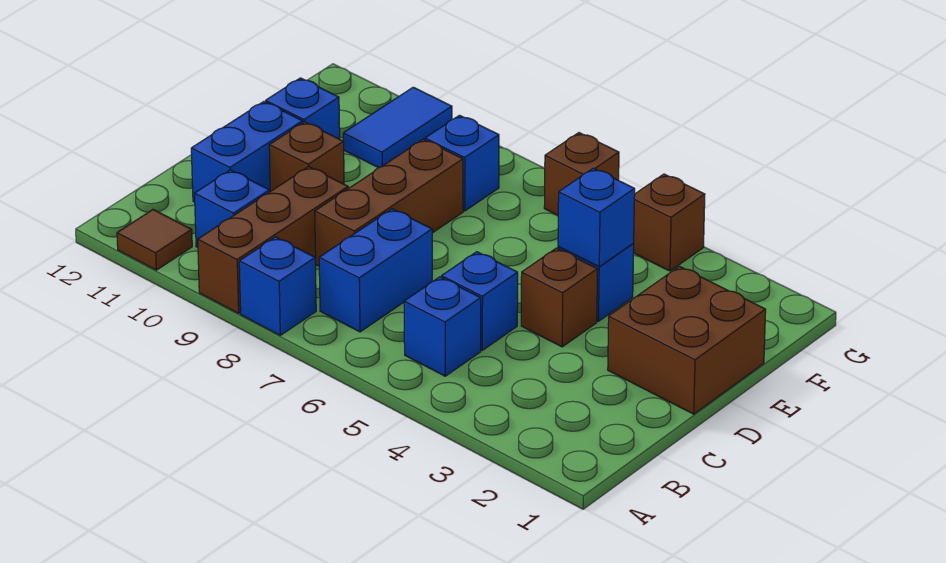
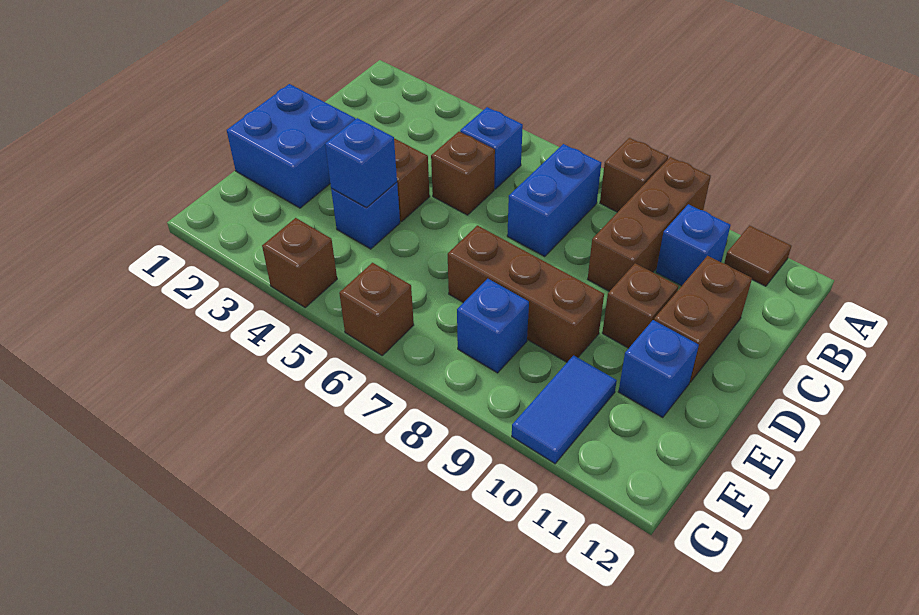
blue 1x1 brick [239,237,316,335] -> brown 1x1 brick [600,138,668,212]
blue 1x1 brick [442,252,518,350] -> brown 1x1 brick [431,132,495,215]
brown 1x3 brick [315,139,463,266] -> brown 1x3 brick turned to [448,225,604,362]
blue 1x2 brick [191,102,303,202] -> brown 1x2 brick [654,256,752,382]
brown 2x2 brick [608,266,766,414] -> blue 2x2 brick [227,84,355,208]

